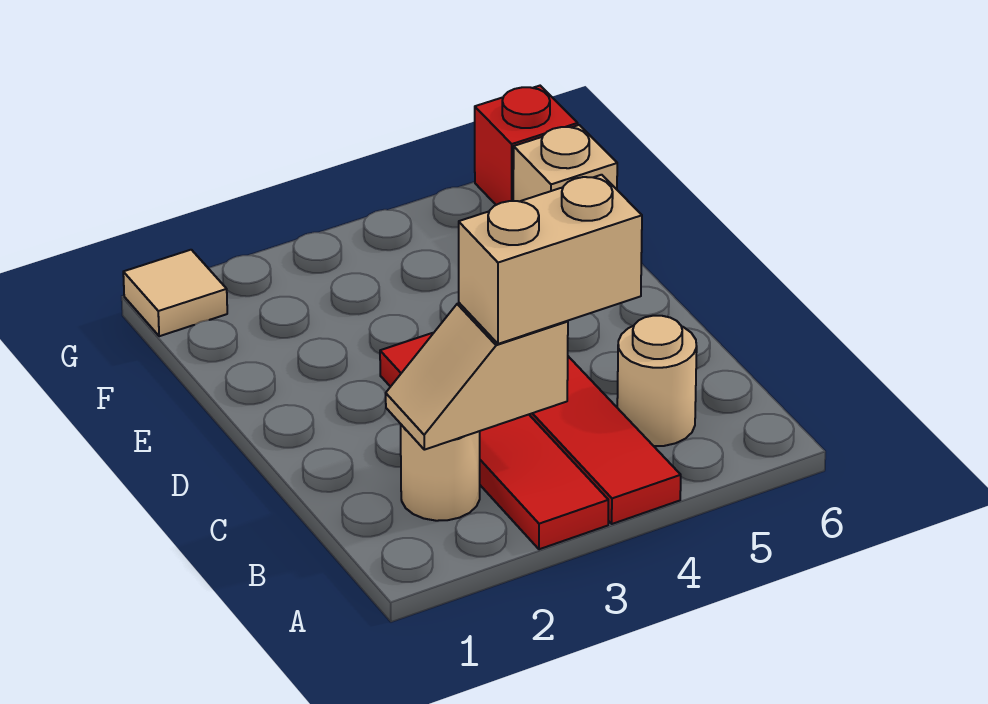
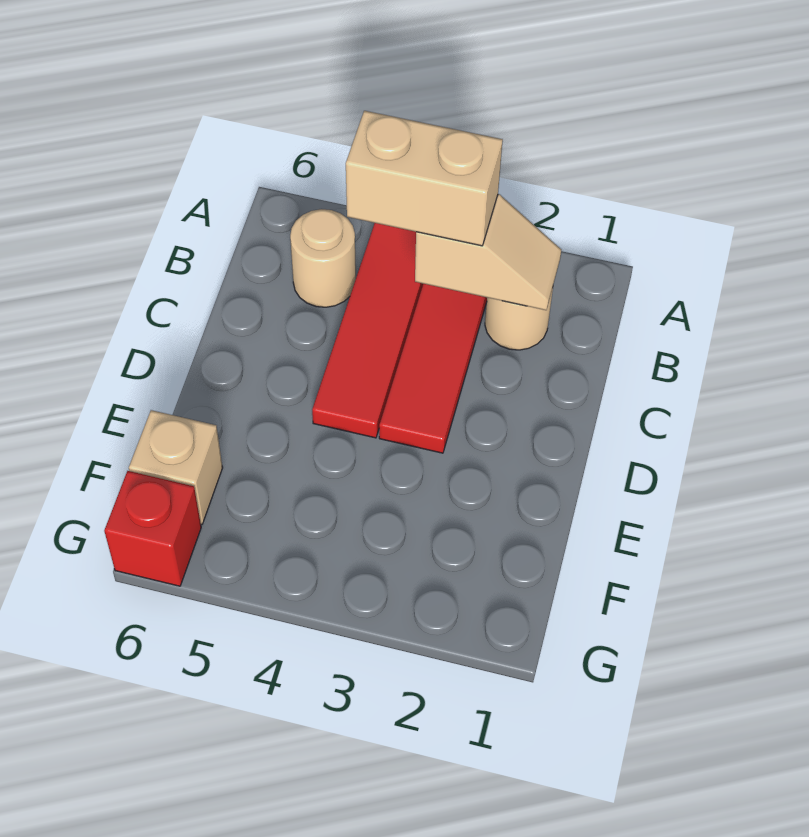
tan 1x1 tile [123,250,227,336] -> none

